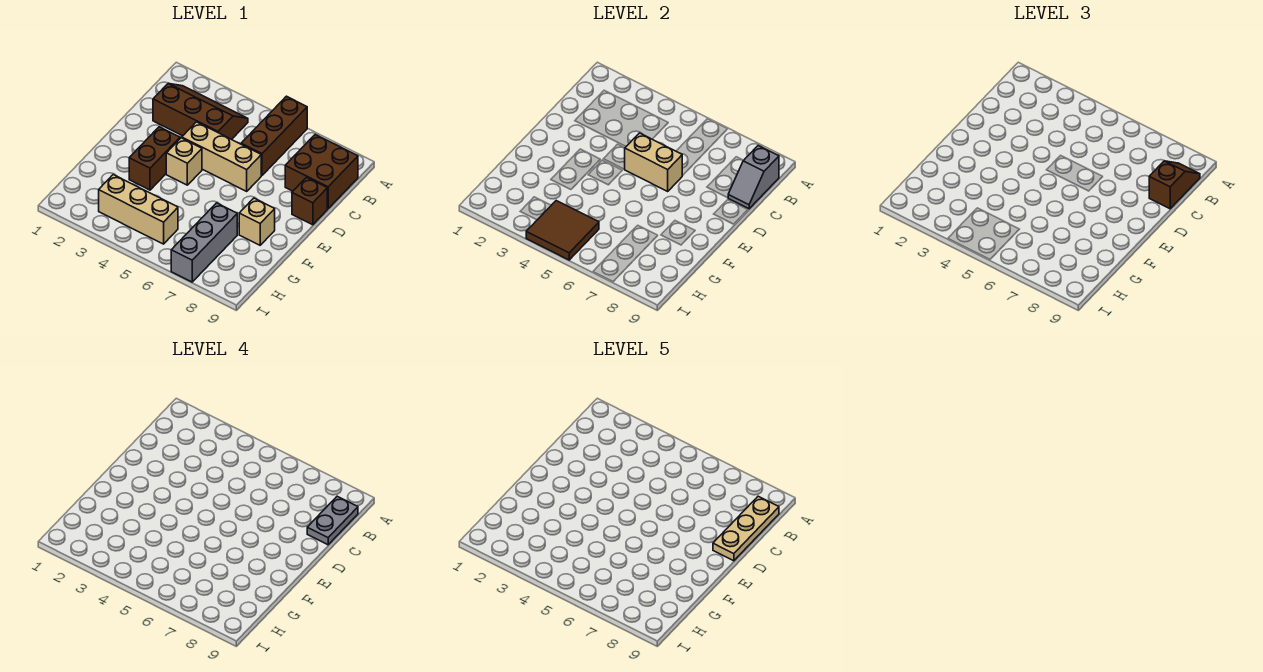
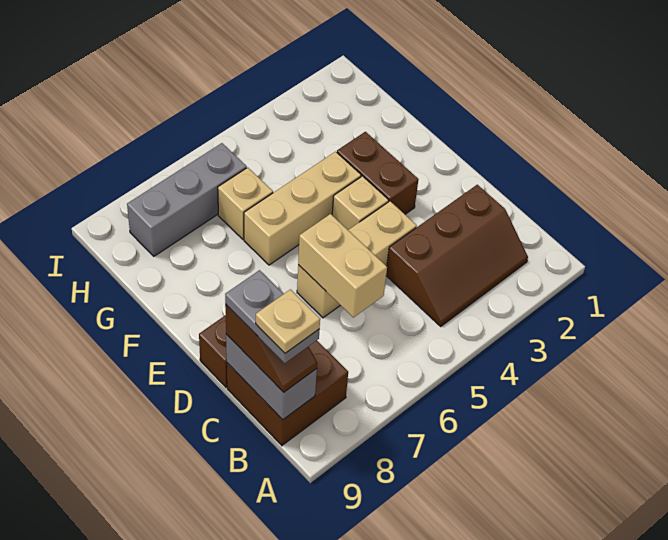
brown 1x3 brick [241,96,307,175] -> none
grey 1x2 slope [728,146,779,209] -> grey 1x2 brick [226,334,317,420]
tan 1x3 plate [713,496,779,561] -> tan 1x1 plate [256,289,320,353]
tan 1x2 brick [624,133,682,191] -> tan 1x2 brick turned to [298,214,387,317]
tan 1x1 brick [239,198,275,245] -> tan 1x1 brick moved to [218,168,273,239]
grey 1x3 brick [171,203,237,282] -> grey 1x3 brick turned to [127,143,247,256]
tan 1x3 brick [99,175,178,244] -> tan 1x3 brick moved to [244,152,361,265]
brown 2x2 tile [526,201,599,260] -> none

